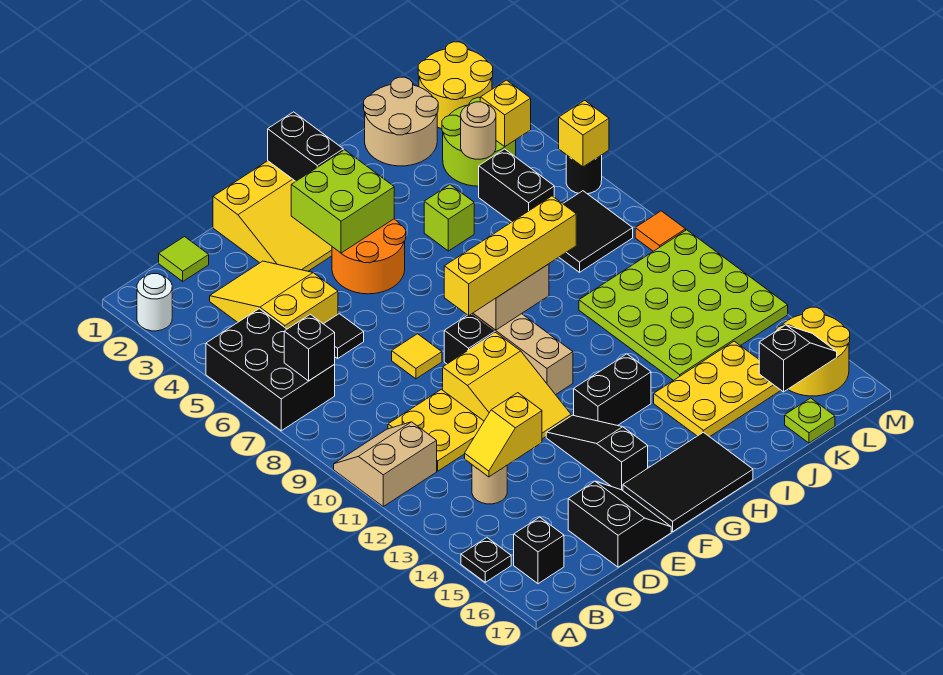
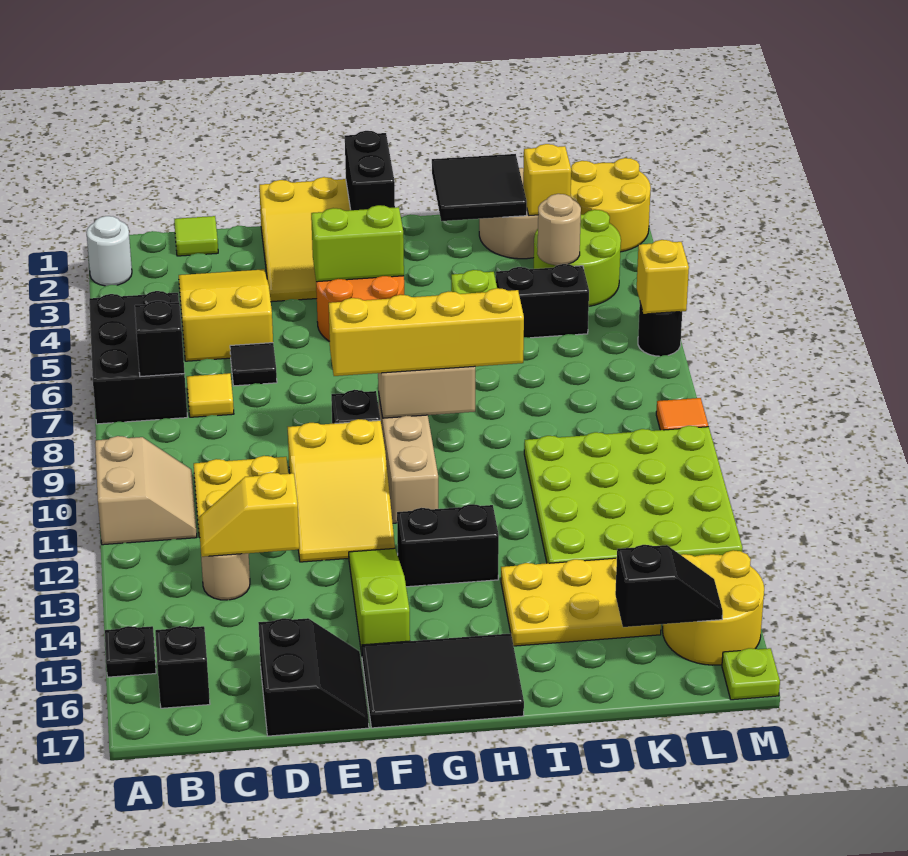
tan 2x2 slope [334,422,437,506] -> tan 2x2 slope turned to [95,436,197,545]
yellow 1x1 tile [392,334,442,379] -> yellow 1x1 tile moved to [187,373,234,417]
lime 2x2 brick [291,150,394,253] -> lime 1x2 brick [311,205,404,282]
black 1x3 slope [546,415,648,491] -> lime 1x3 slope [349,548,410,654]
black 1x2 brick [479,149,554,222] -> black 1x2 brick turned to [496,264,589,338]
black 2x2 tile [559,191,633,272] -> black 2x2 tile moved to [432,154,527,221]
lime 1x1 plate [785,398,835,443] -> lime 1x1 plate moved to [722,648,780,700]
yellow 1x1 brick [480,80,531,146] -> yellow 1x1 brick moved to [523,144,571,215]

